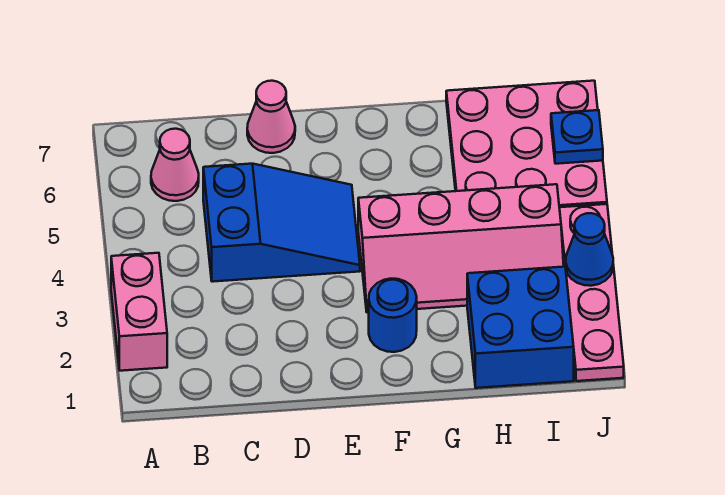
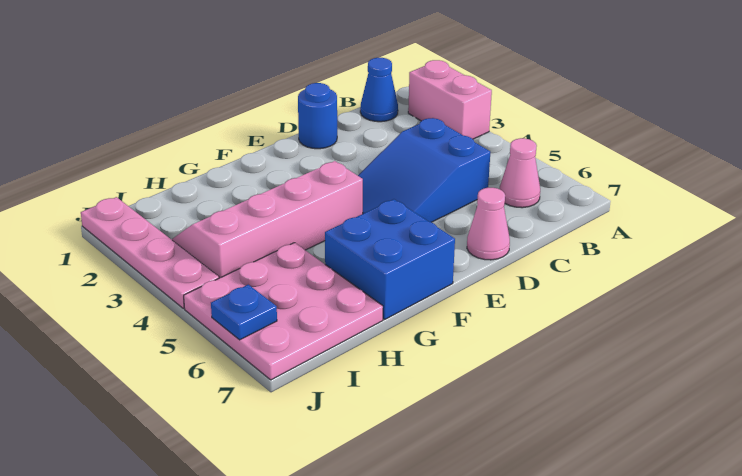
blue 1x1 round brick [369,279,417,352] -> blue 1x1 round brick moved to [298,83,337,149]
blue 2x2 brick [467,267,574,388] -> blue 2x2 brick moved to [325,199,455,319]
blue 1x1 cone [566,213,613,286] -> blue 1x1 cone moved to [360,58,398,122]

